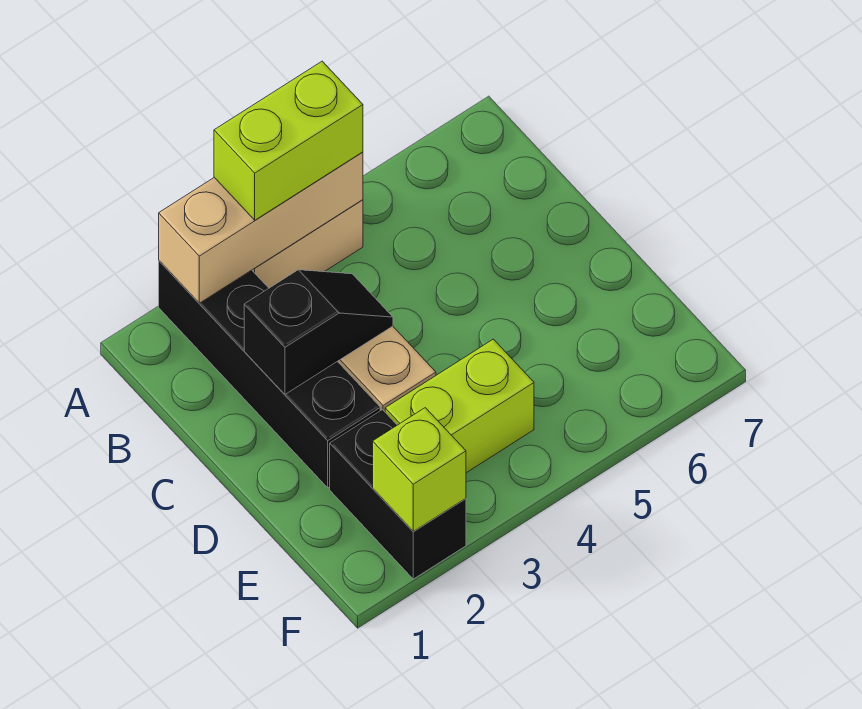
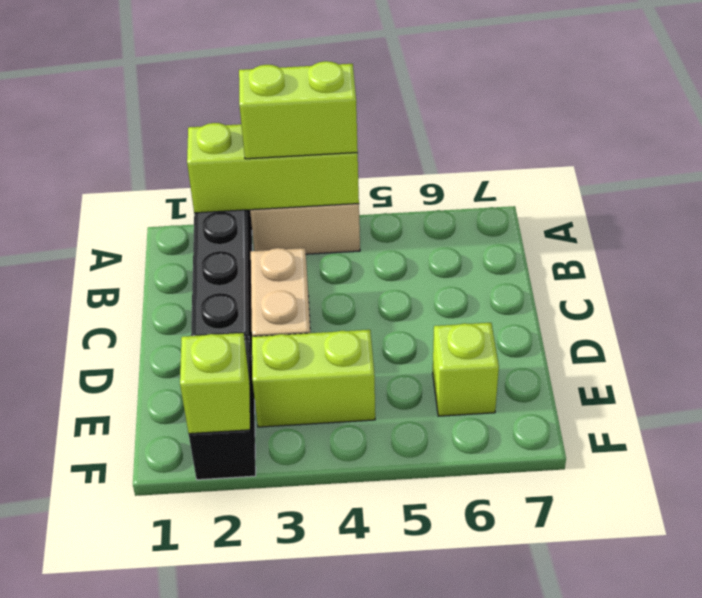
tan 1x3 brick [159,152,363,303] -> lime 1x3 brick [187,123,359,213]
black 1x2 slope [244,270,393,394] -> none
none -> lime 1x1 brick [433,323,499,416]

